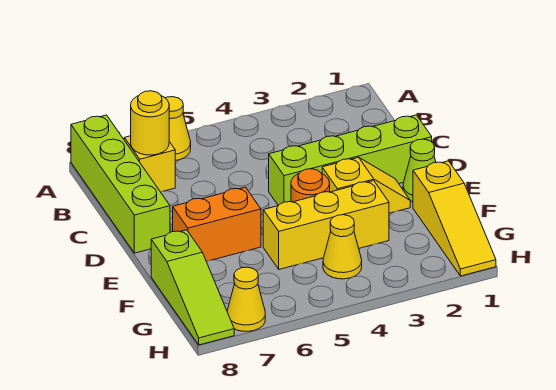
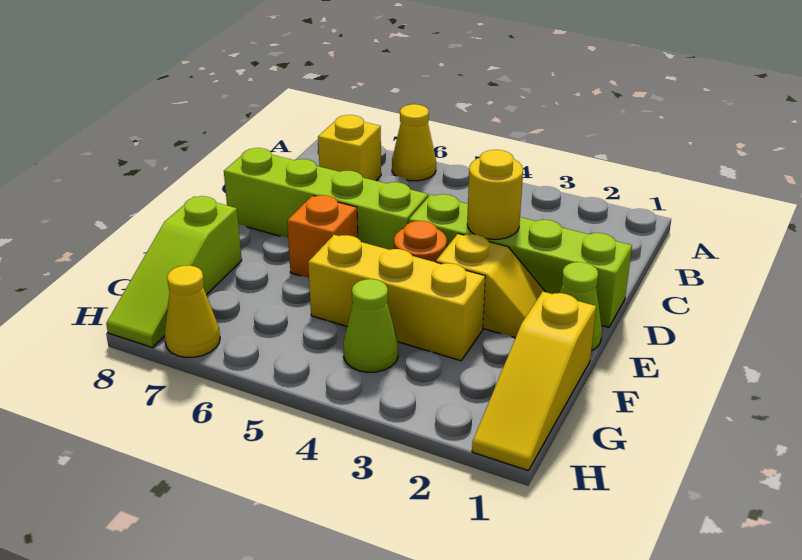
lime 1x4 brick [71,115,170,253] -> lime 1x4 brick turned to [224,148,428,250]
yellow 1x1 round brick [131,91,169,155] -> yellow 1x1 round brick moved to [467,150,523,239]
orange 1x2 brick [173,187,261,261] -> orange 1x1 brick [287,195,358,278]
yellow 1x1 cone [323,215,362,279] -> lime 1x1 cone [344,279,398,372]

